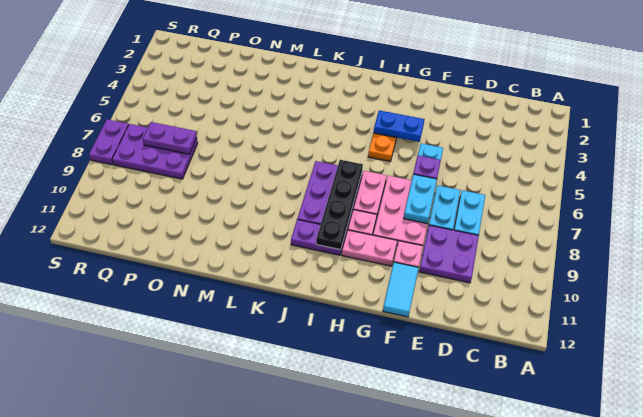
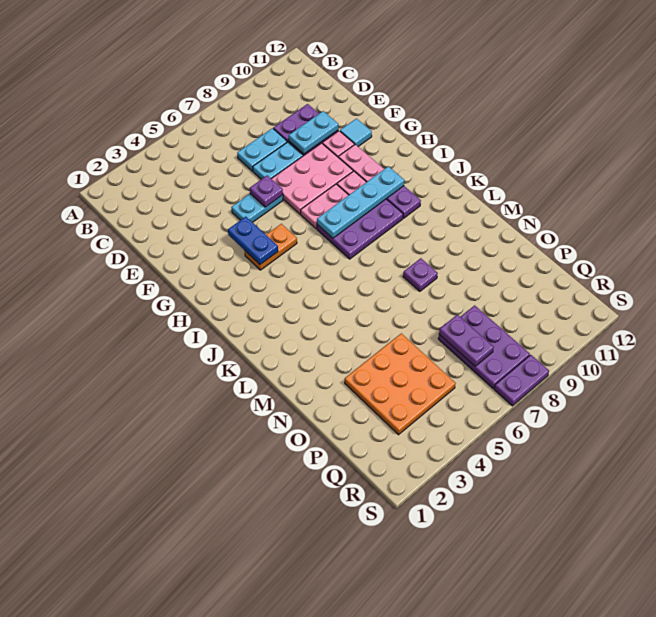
cyan 1x2 plate [404,174,437,224] -> cyan 1x2 plate moved to [289,111,338,154]
cyan 1x2 tile [383,262,419,317] -> cyan 1x1 tile [340,119,372,146]
black 1x4 plate [316,160,363,250] -> cyan 1x4 plate [317,166,404,238]
none -> purple 1x1 plate [403,258,438,291]
none -> orange 3x3 plate [345,333,456,435]

